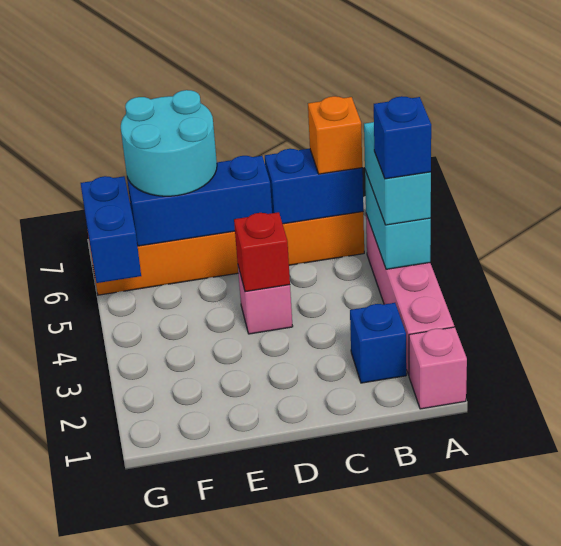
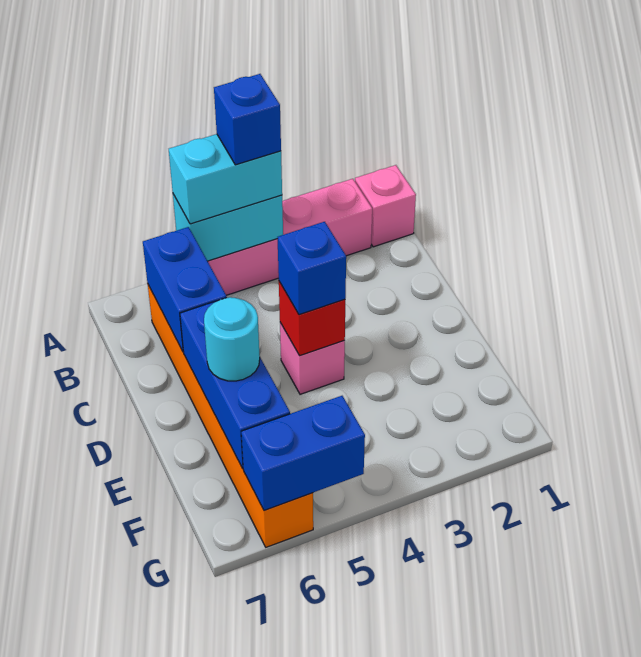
blue 1x1 brick [350,303,406,383] -> blue 1x1 brick moved to [278,222,346,315]
orange 1x1 brick [308,96,362,174] -> none
cyan 2x2 round brick [121,90,217,196] -> cyan 1x1 round brick [204,297,260,381]

